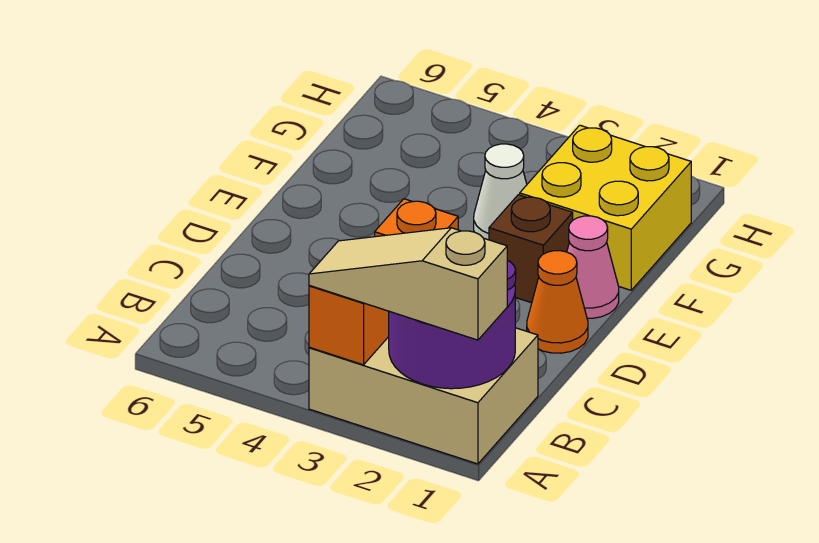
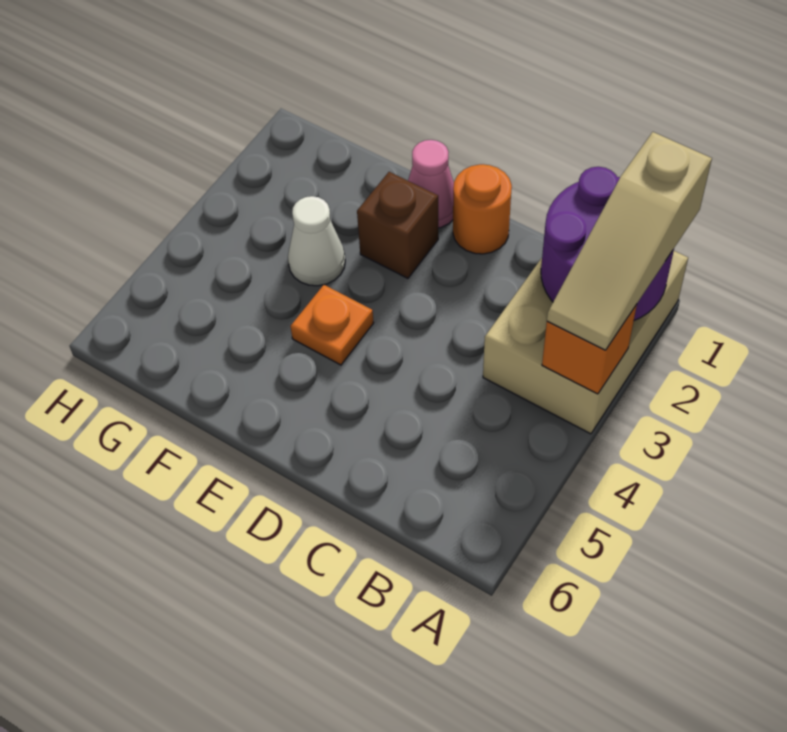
orange 1x1 cone [527,251,588,353] -> orange 1x1 round brick [453,164,512,254]
yellow 2x2 brick [520,125,691,290] -> none

